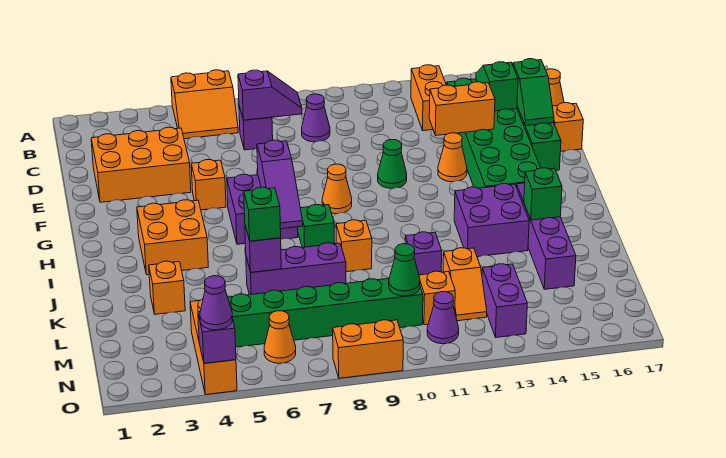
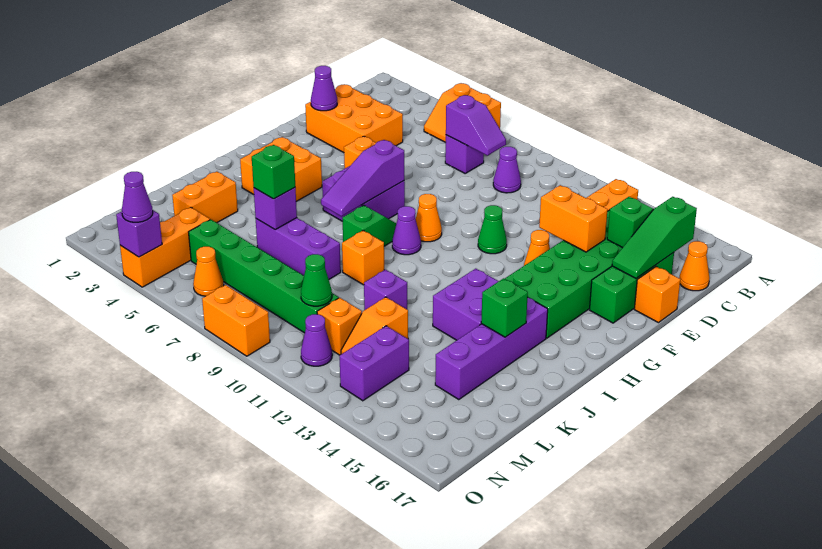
green 1x2 slope [513,59,554,126] -> green 1x3 slope [612,197,697,278]
none -> purple 1x1 cone [311,66,337,111]
none -> purple 1x1 cone [392,206,421,255]
orange 1x1 brick [149,261,185,314] -> orange 1x2 brick [172,172,238,223]

